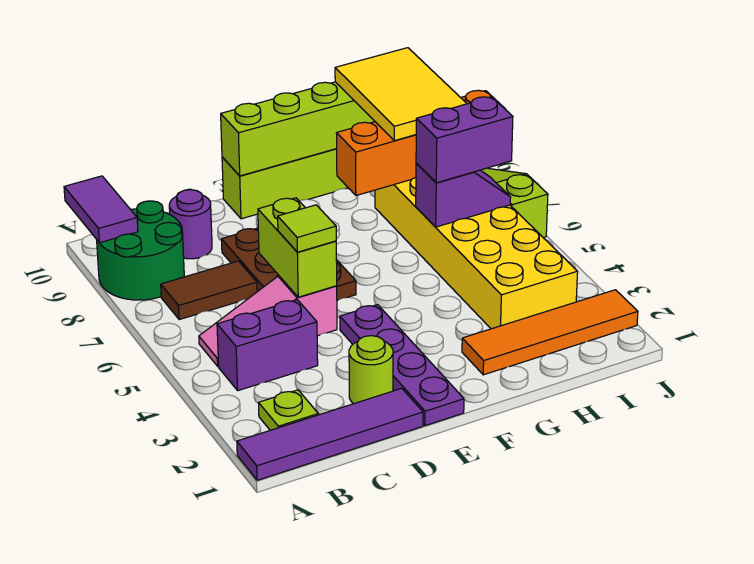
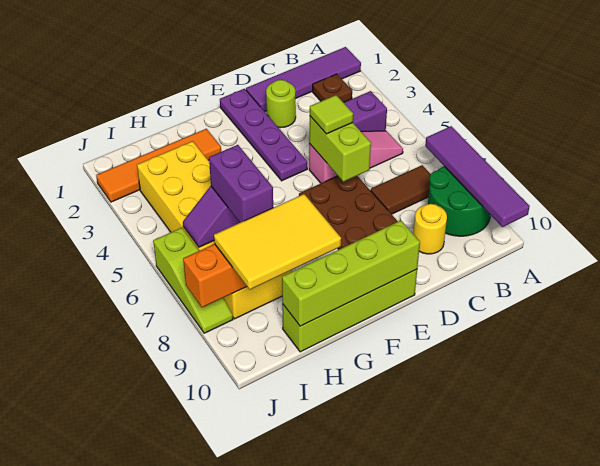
purple 1x2 tile [64,176,138,243] -> purple 1x4 tile [425,126,530,227]
lime 1x1 plate [259,390,318,430] -> brown 1x1 plate [313,74,352,103]
purple 1x1 round brick [169,190,212,259] -> yellow 1x1 round brick [413,204,447,254]
purple 1x2 brick [416,97,513,183] -> purple 1x2 brick turned to [209,145,273,223]
yellow 2x3 tile [335,48,467,141] -> yellow 2x3 tile turned to [214,194,341,289]

